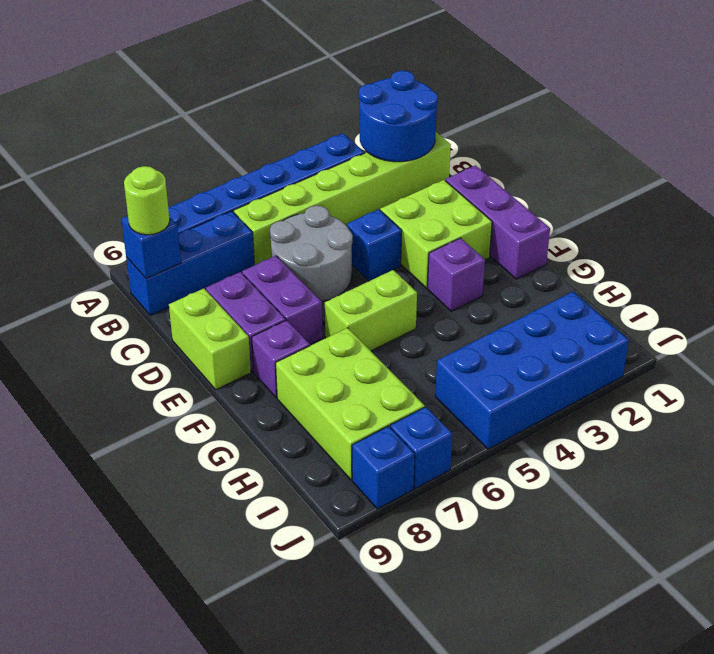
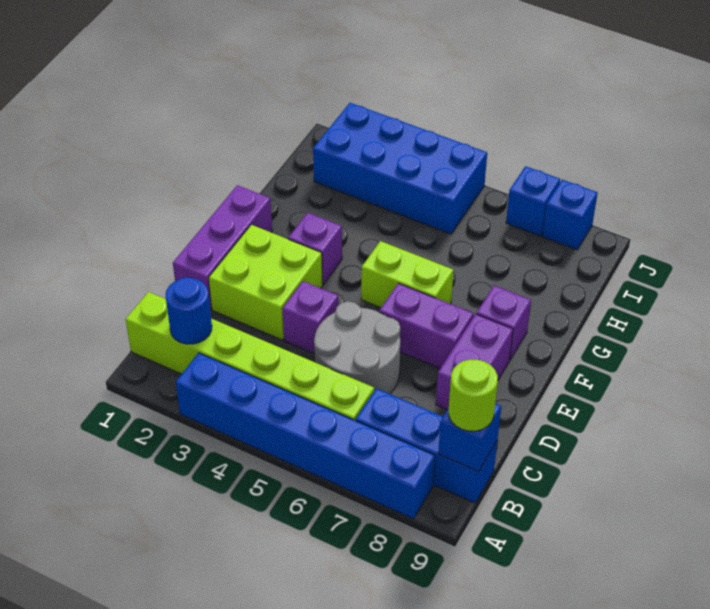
blue 2x2 round brick [359,71,438,162] -> blue 1x1 round brick [166,277,212,344]
blue 1x1 brick [347,209,402,281] -> purple 1x1 brick [282,281,339,354]
purple 1x2 brick [242,256,323,344] -> purple 1x2 brick turned to [379,283,474,368]
lime 1x2 brick [169,289,251,390] -> none
lime 2x3 brick [276,328,425,480] -> none

